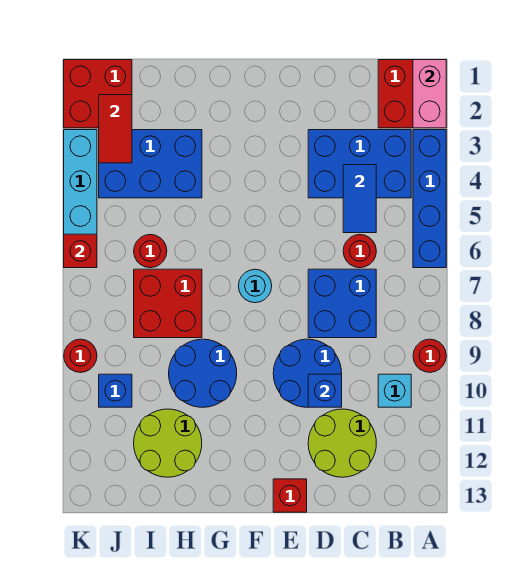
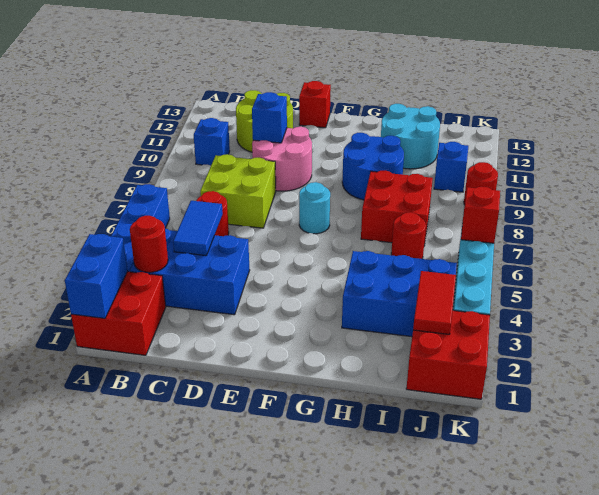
pink 1x2 brick [413,60,446,128] -> blue 1x2 brick [65,234,128,318]
red 1x1 round brick [413,339,446,372] -> red 1x1 round brick moved to [130,216,168,272]
cyan 1x1 brick [378,374,411,407] -> blue 1x1 brick [194,118,230,165]
blue 2x2 brick [308,269,376,338] -> lime 2x2 brick [200,154,276,228]
blue 2x2 round brick [273,339,342,407] -> pink 2x2 round brick [252,127,312,191]
lime 2x2 round brick [134,409,202,477] -> cyan 2x2 round brick [381,104,440,169]

